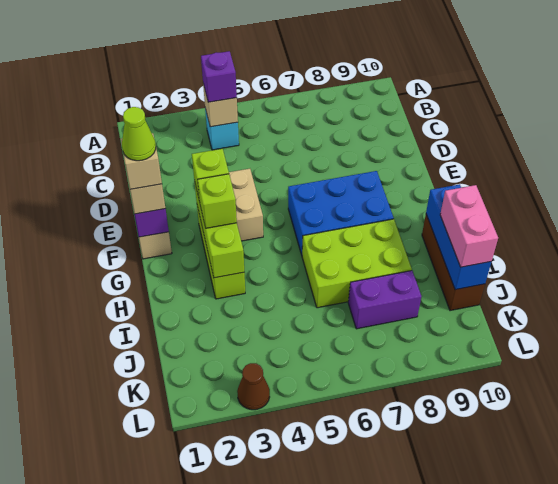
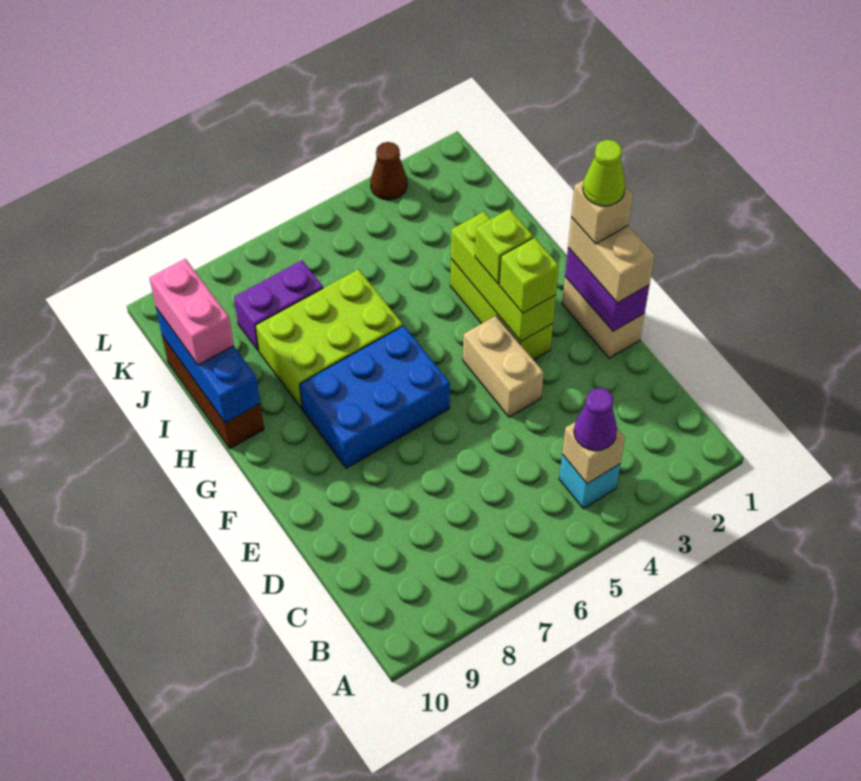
purple 1x1 brick [201,51,237,102] -> purple 1x1 cone [574,388,617,451]

